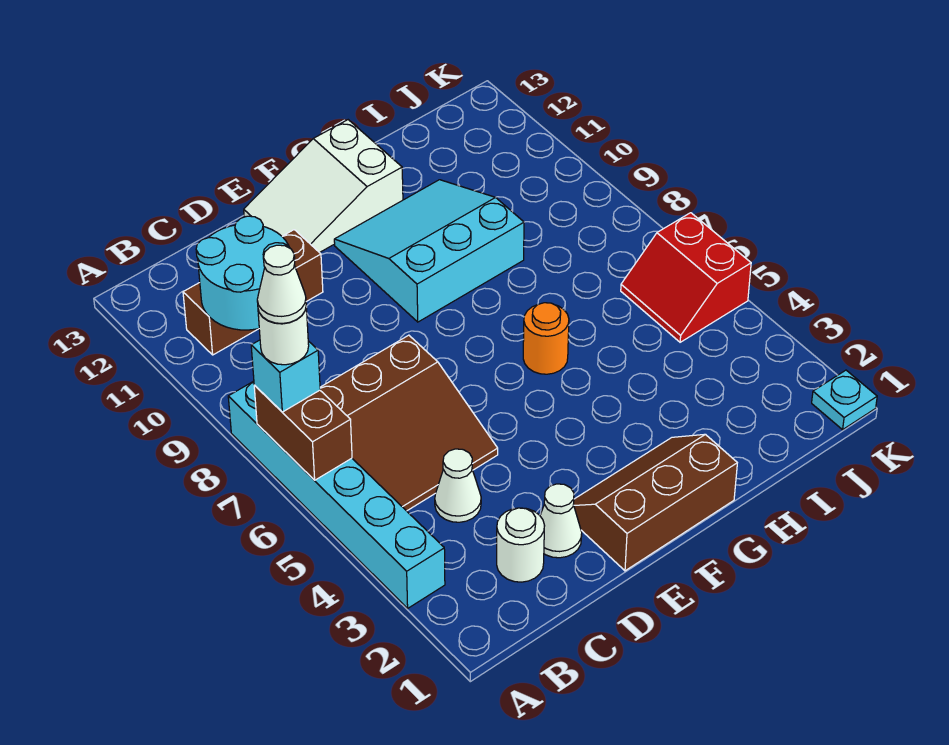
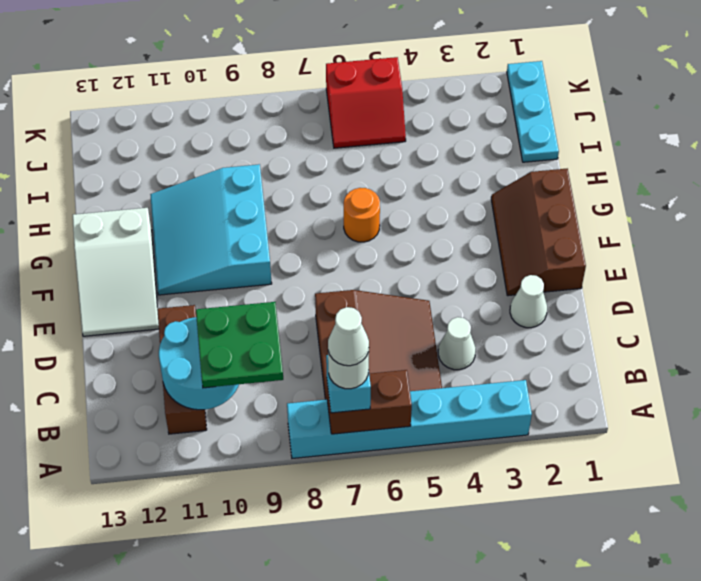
none -> green 2x2 plate [196,302,283,388]
white 1x1 round brick [497,508,545,582] -> none
cyan 1x1 plate [812,370,877,430] -> cyan 1x3 plate [507,61,559,162]

